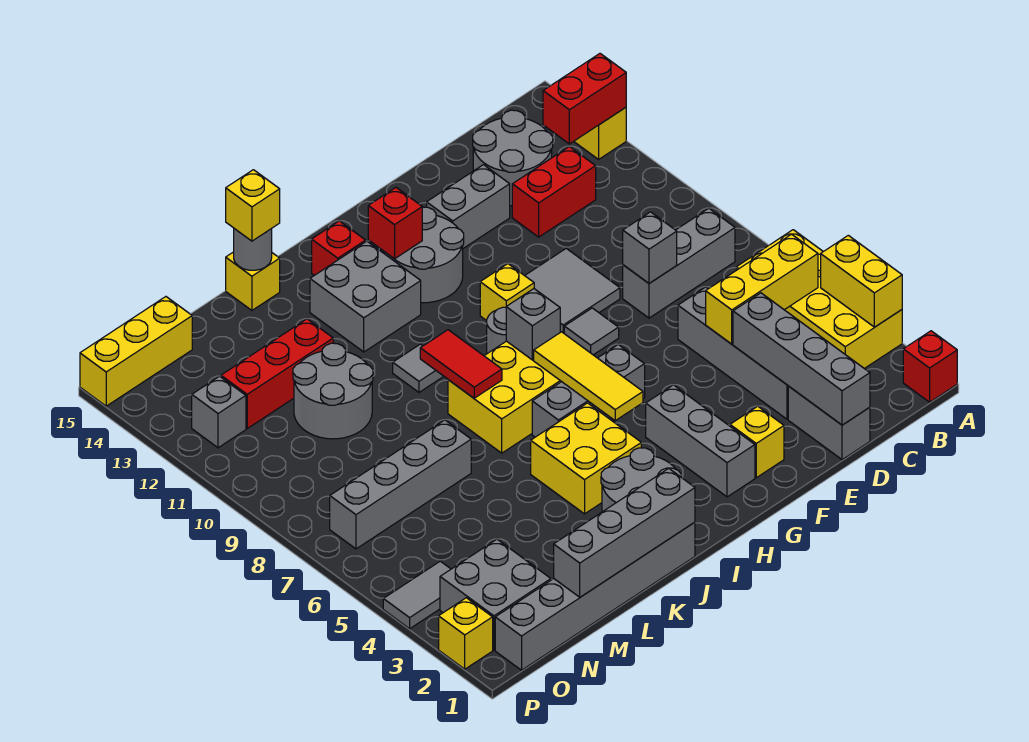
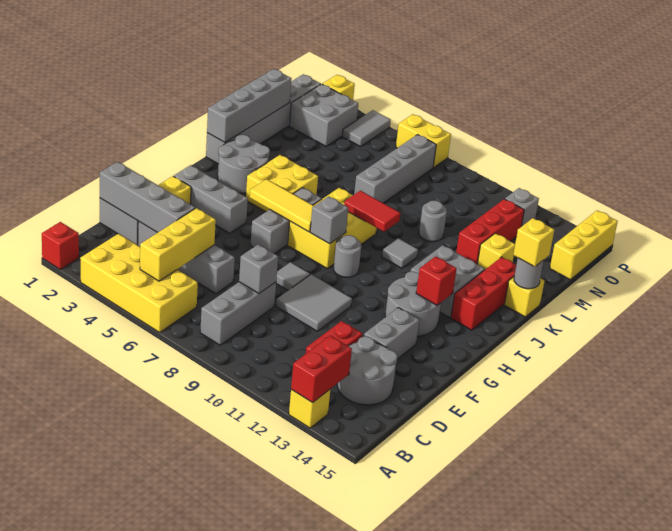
yellow 1x2 brick [821,235,902,327] -> yellow 1x2 brick moved to [396,114,451,167]
yellow 1x1 brick [480,264,534,321] -> yellow 1x1 brick moved to [478,233,515,269]
red 1x1 brick [312,221,366,275] -> red 1x3 brick [451,257,516,330]
grey 2x2 round brick [293,343,373,439] -> grey 1x1 round brick [419,201,447,242]

